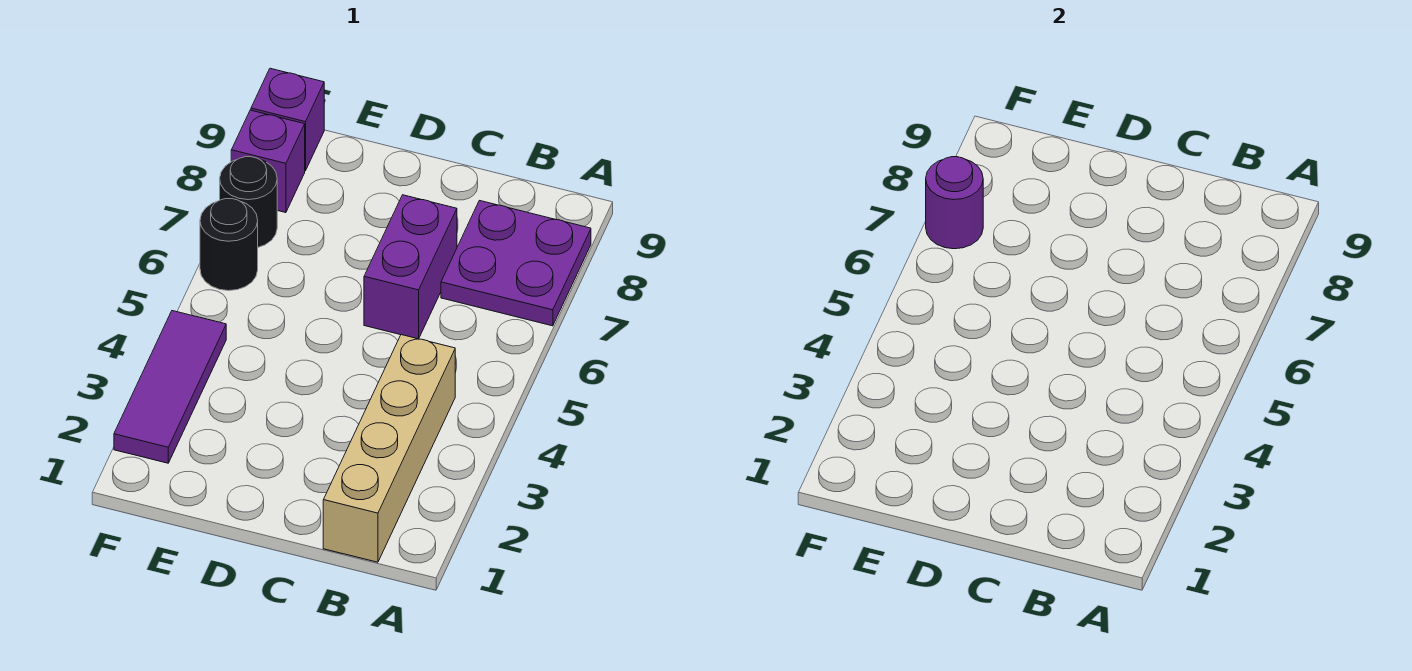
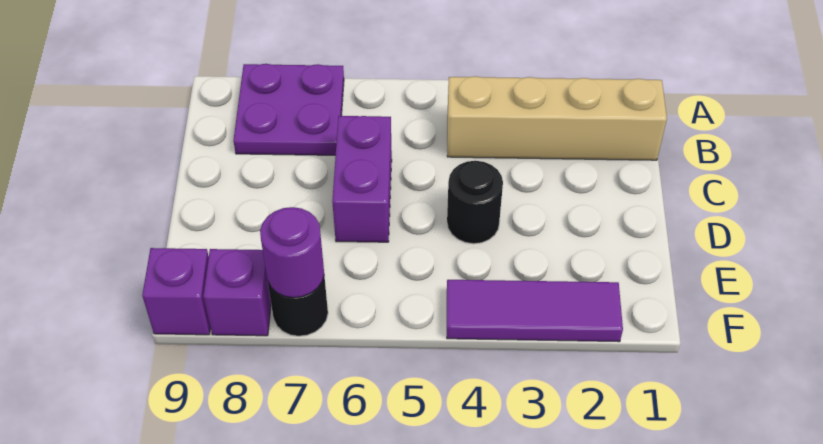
purple 1x2 brick [364,195,457,339] -> purple 1x2 brick turned to [332,116,392,242]
black 1x1 round brick [200,199,258,291] -> black 1x1 round brick moved to [447,161,503,244]

